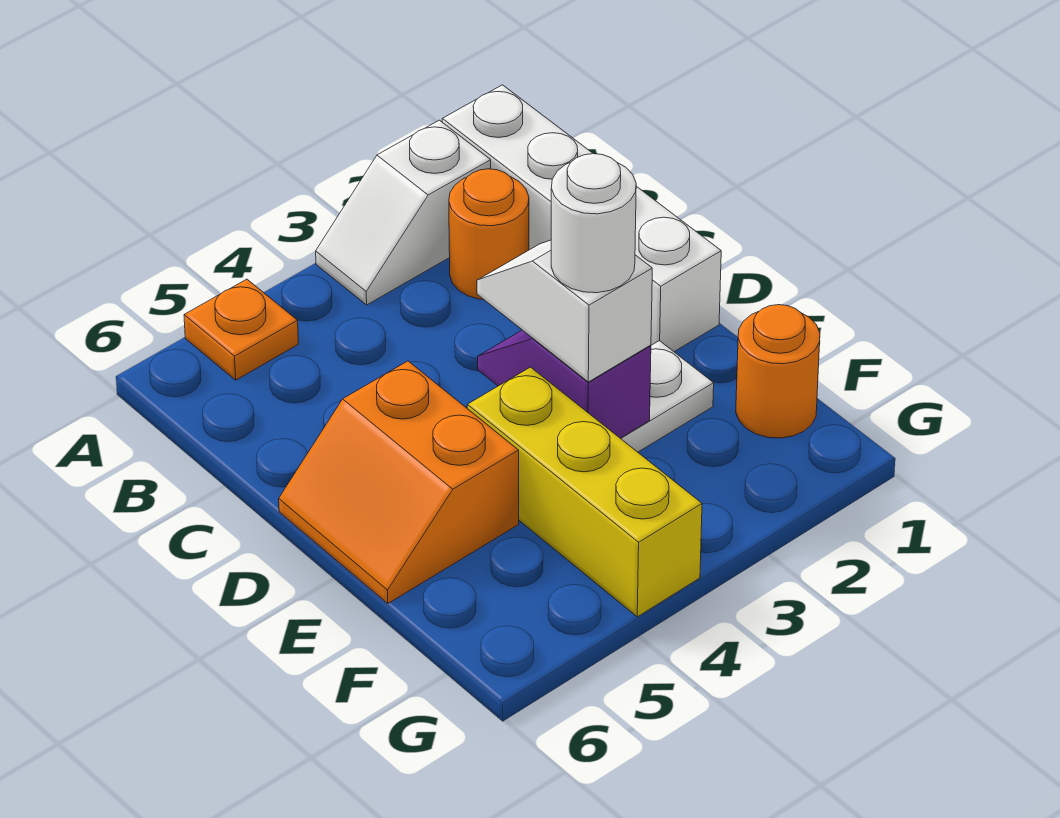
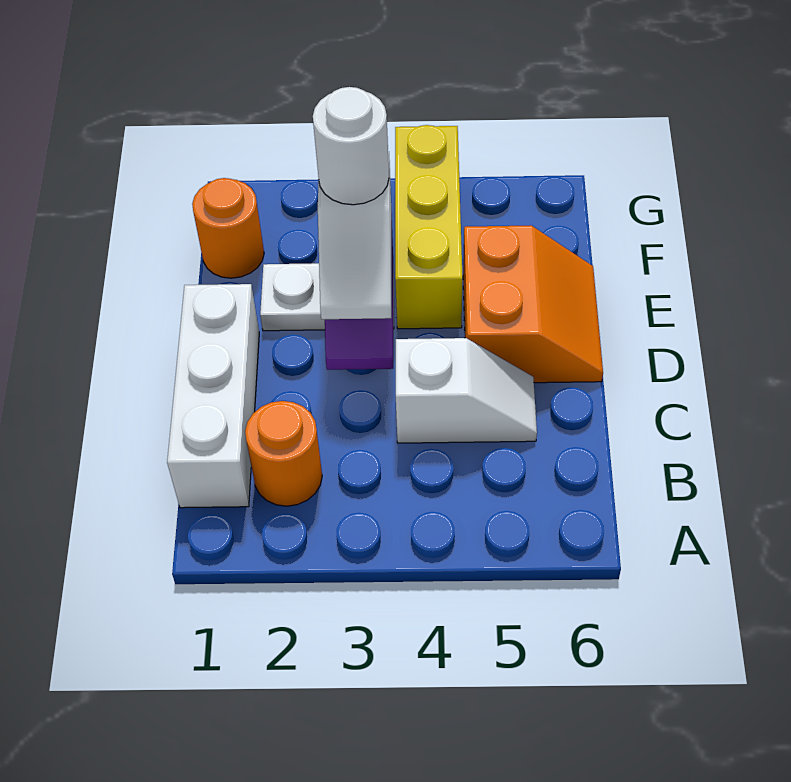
white 1x4 brick [442,85,721,352] -> white 1x3 brick [167,284,259,508]
white 1x2 slope [316,120,491,305] -> white 1x2 slope moved to [396,338,537,443]
orange 1x1 plate [184,279,298,380] -> none

